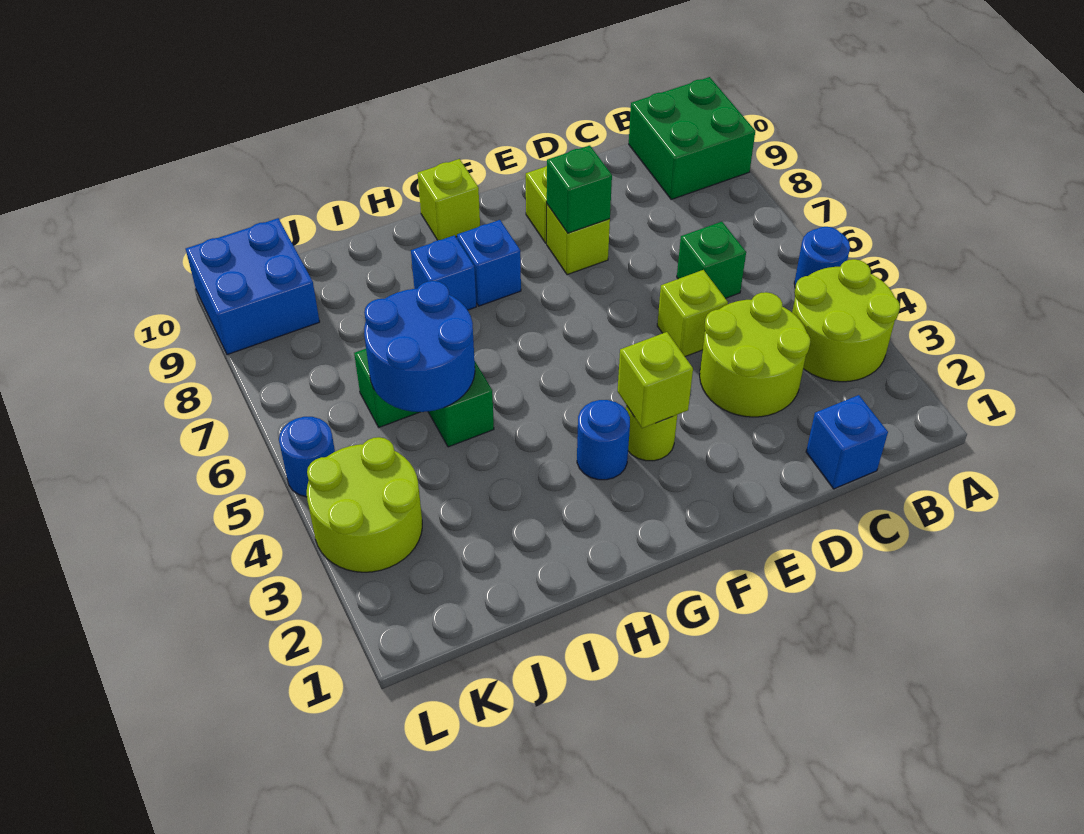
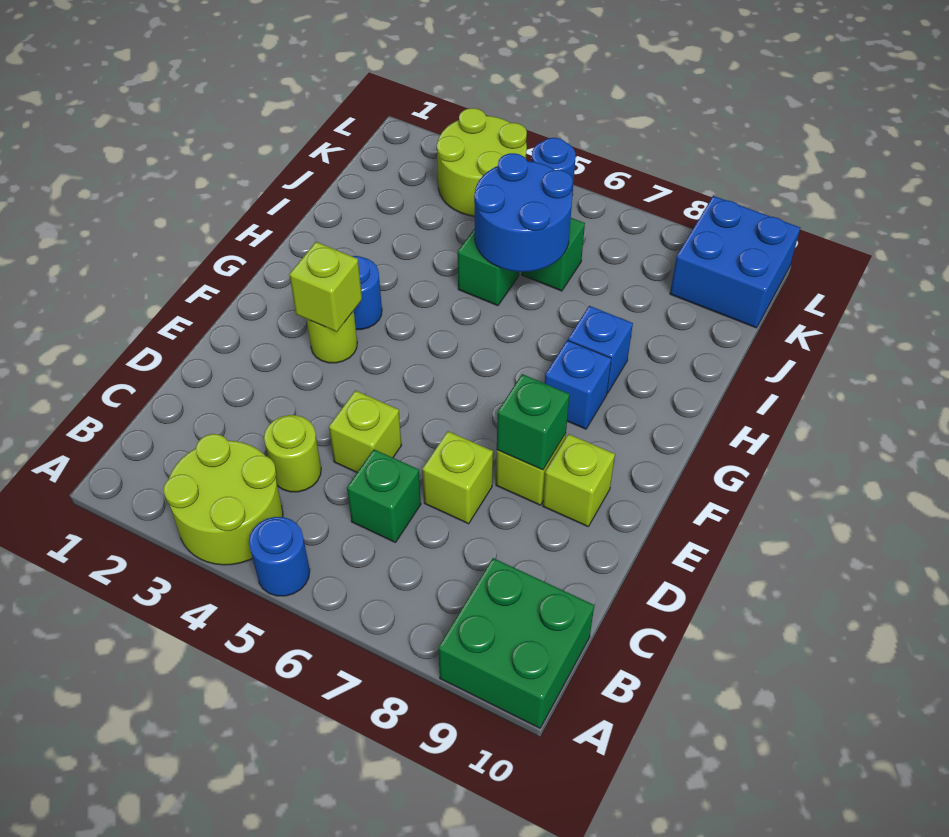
blue 1x1 brick [806,395,888,489] -> none
lime 2x2 round brick [700,292,810,417] -> lime 1x1 round brick [264,415,321,492]
lime 1x1 brick [418,159,480,240] -> lime 1x1 brick moved to [422,431,493,524]

